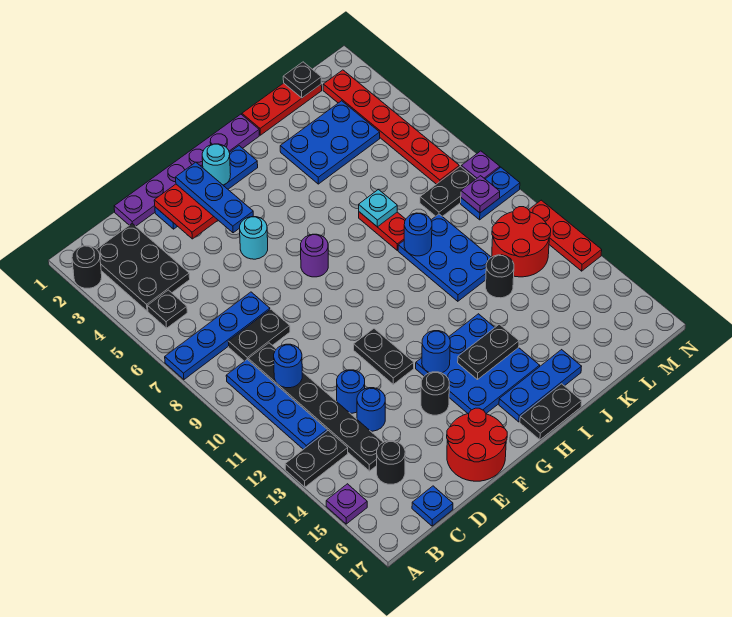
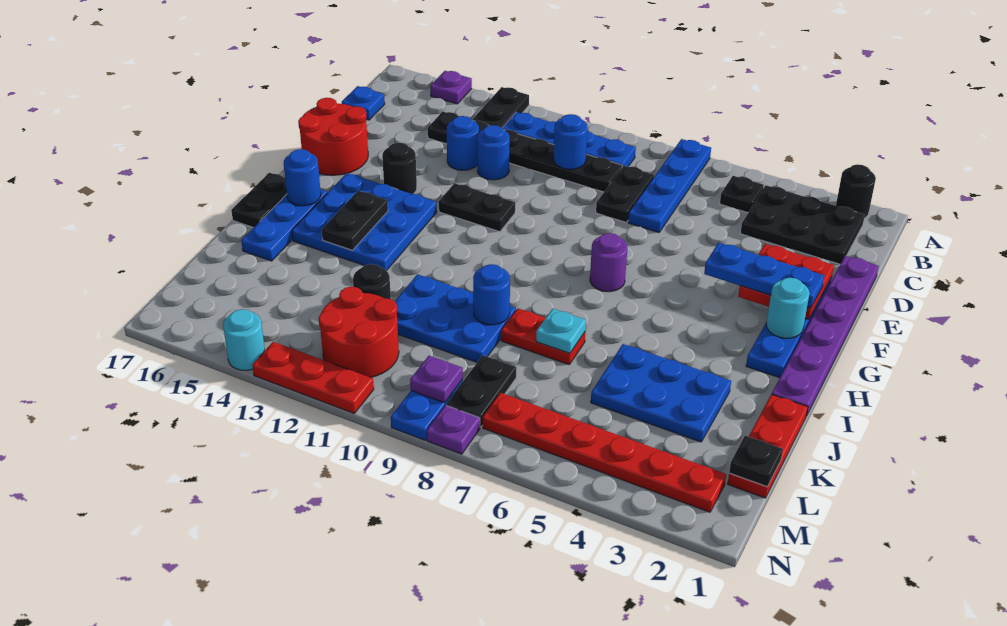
black 1x1 round brick [377,441,405,484] -> none
cyan 1x1 round brick [240,217,268,259] -> cyan 1x1 round brick moved to [223,309,265,370]
blue 1x1 round brick [422,331,450,373] -> blue 1x1 round brick moved to [284,149,321,206]
blue 2x3 plate [280,101,380,184] -> blue 2x3 plate turned to [591,344,731,442]

